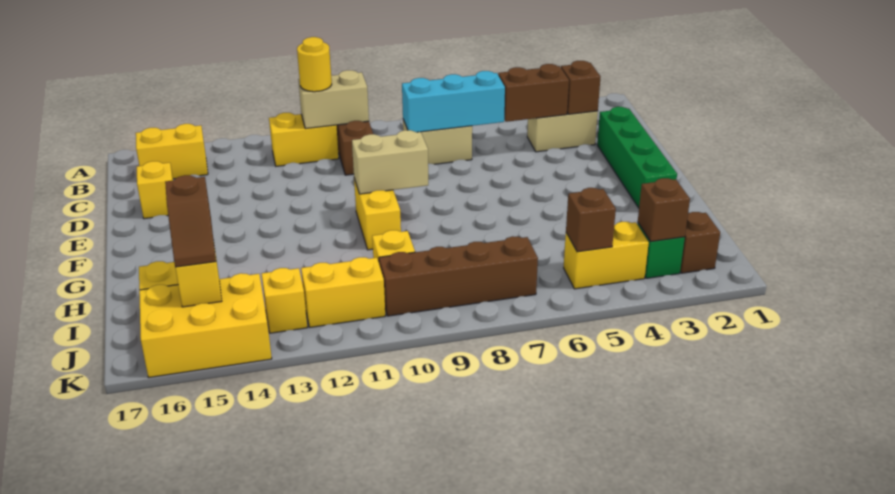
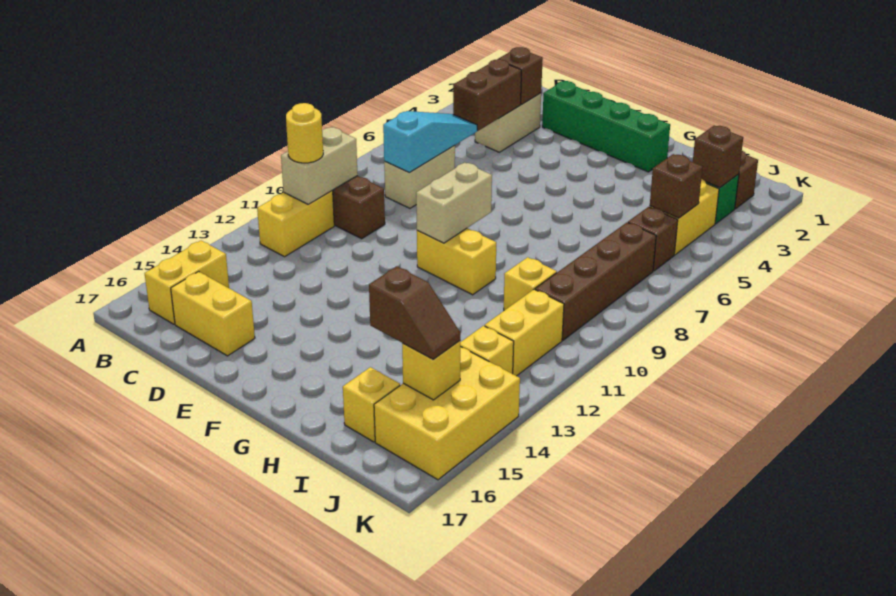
cyan 1x3 brick [402,71,505,132] -> cyan 1x3 slope [383,111,477,173]
yellow 1x1 brick [137,161,173,219] -> yellow 1x2 brick [171,271,255,356]
none -> brown 1x1 brick [628,207,678,271]

